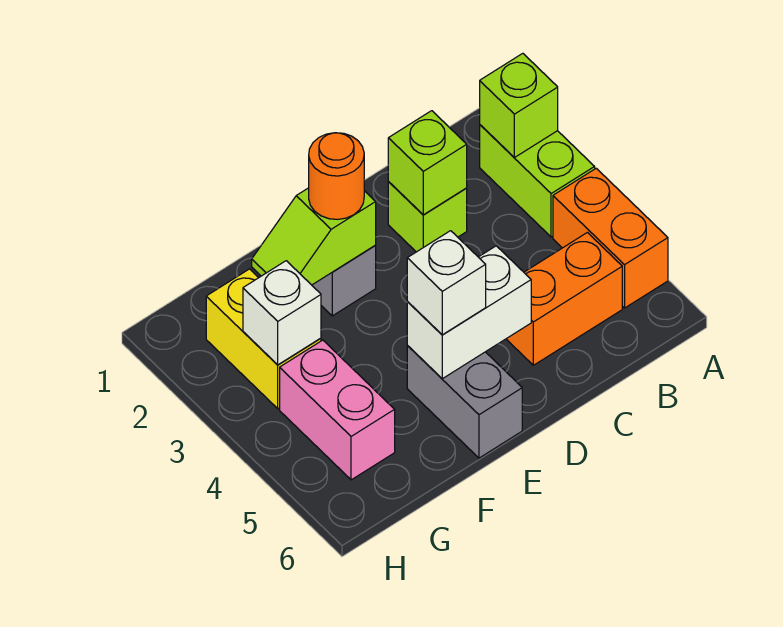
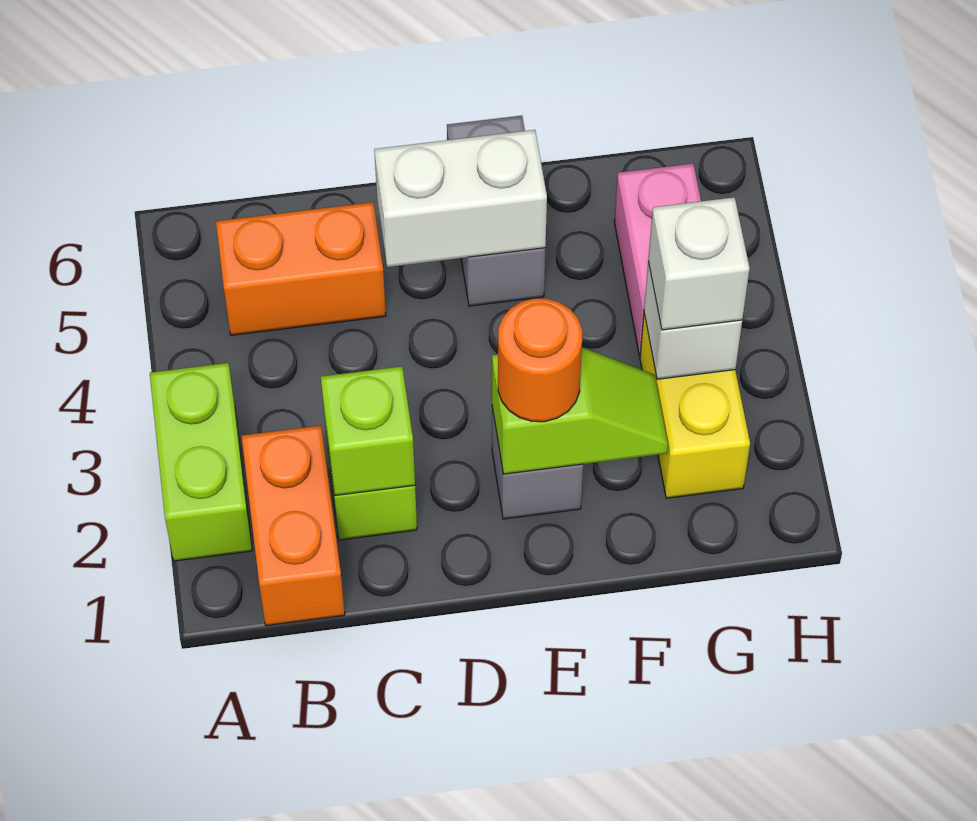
lime 1x1 brick [480,53,558,158] -> none
orange 1x2 brick [553,168,668,308] -> orange 1x2 brick moved to [242,426,345,626]
white 1x1 brick [407,231,486,335] -> white 1x1 brick moved to [648,197,750,330]

